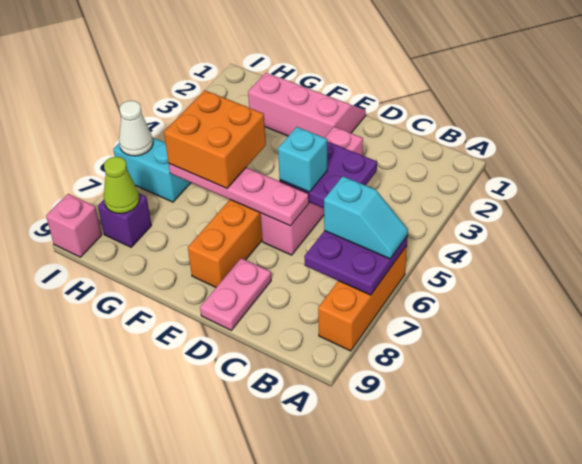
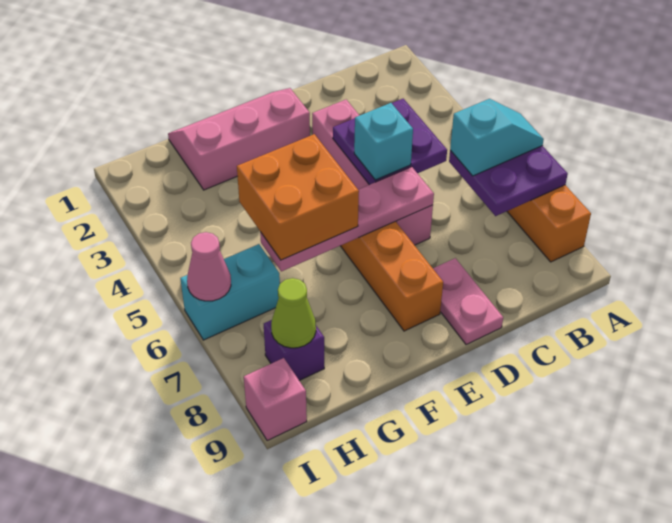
white 1x1 cone [119,101,153,156] -> pink 1x1 cone [187,232,231,301]

